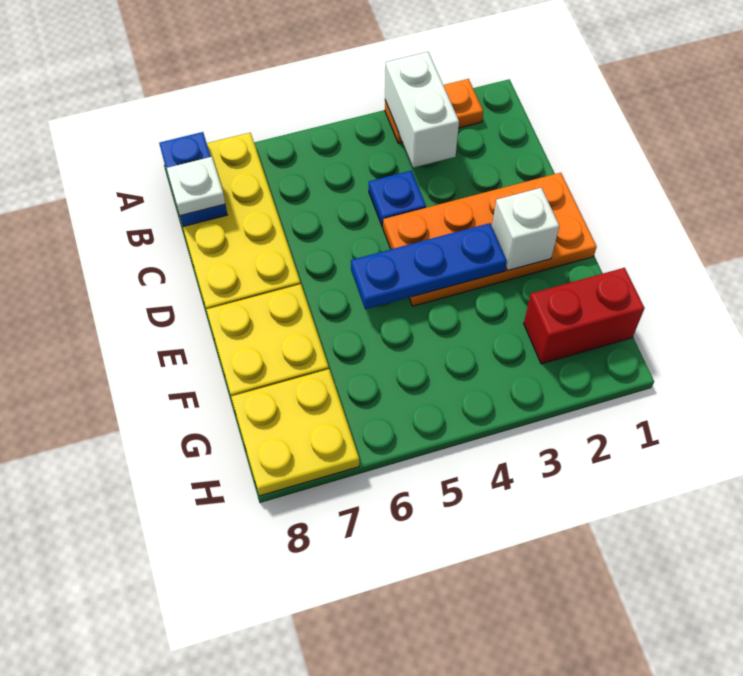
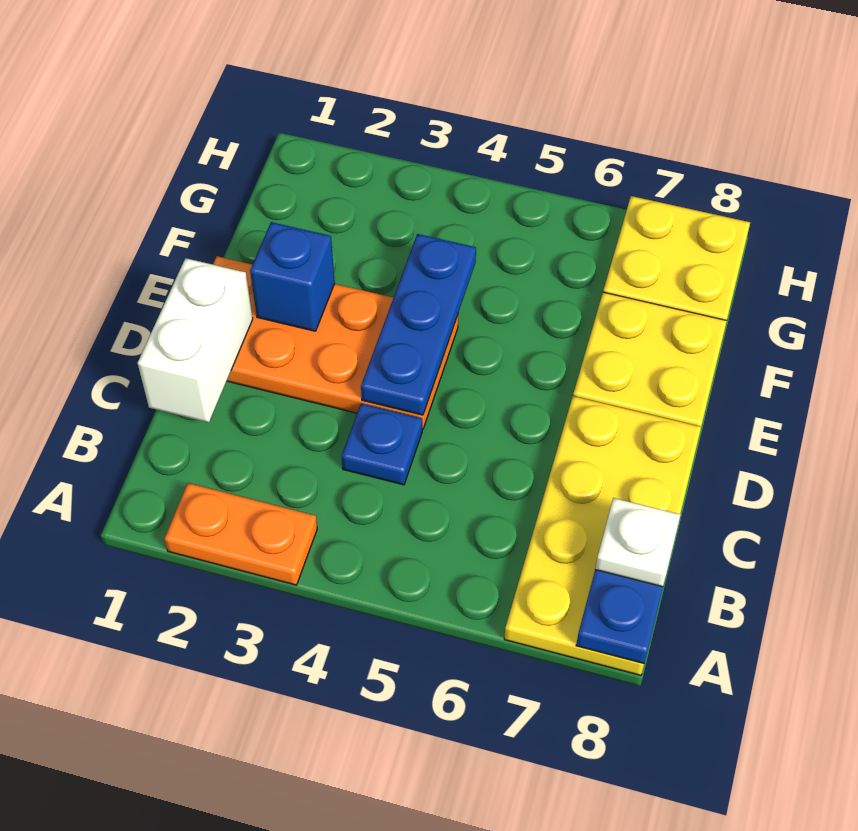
white 1x2 brick [385,52,459,168] -> white 1x2 brick moved to [138,258,253,422]
white 1x1 brick [492,188,559,271] -> blue 1x1 brick [250,222,335,331]
blue 1x3 plate [351,223,507,309] -> blue 1x3 plate turned to [361,234,476,415]
red 1x2 brick [524,268,644,364] -> none

